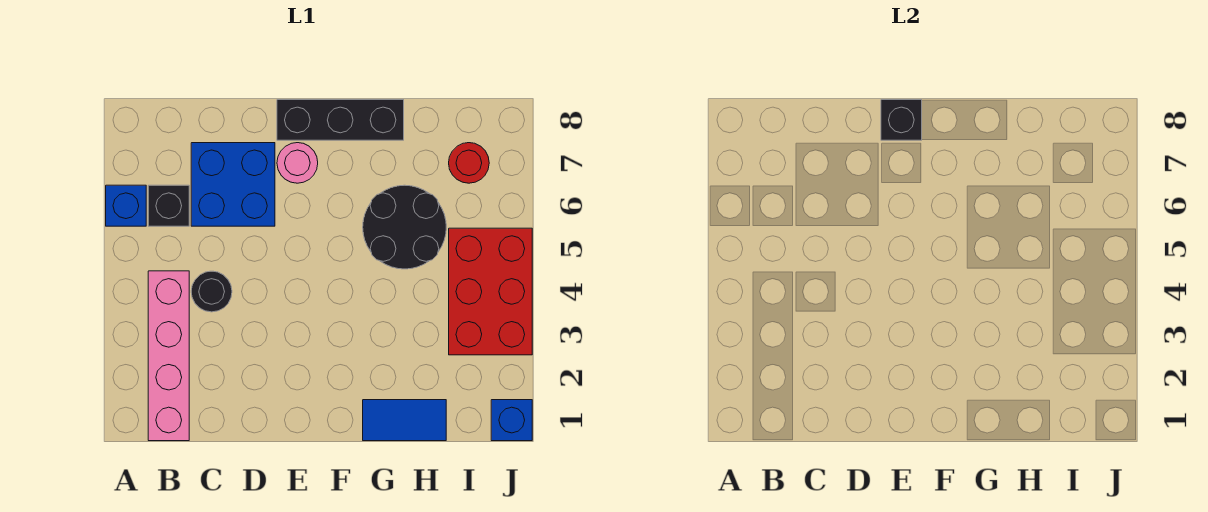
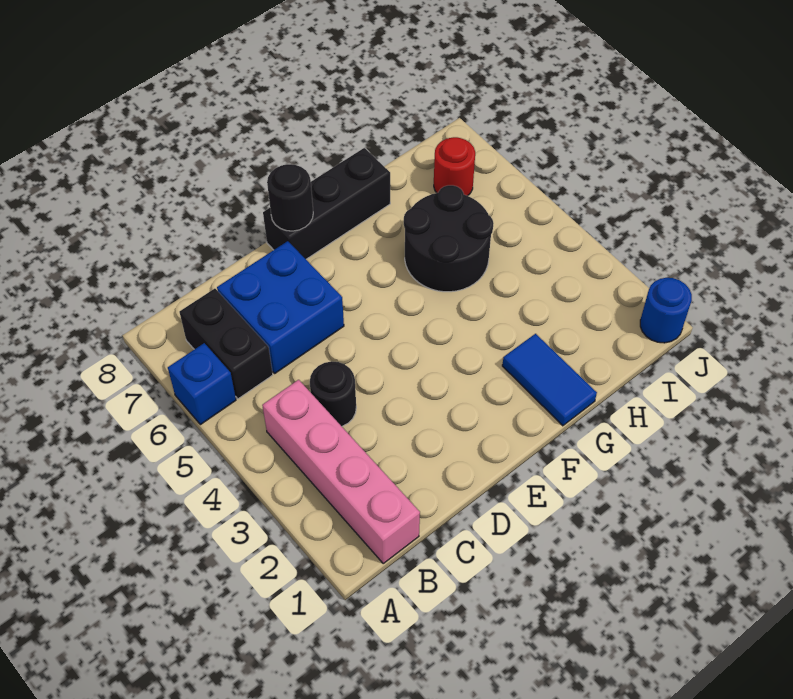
black 1x1 brick [148,185,189,226] -> black 1x2 brick [179,289,273,399]
pink 1x1 round brick [277,143,318,183] -> none
black 1x1 brick [881,100,922,140] -> black 1x1 round brick [267,164,313,231]
blue 1x2 tile [363,400,446,441] -> blue 1x2 tile turned to [502,334,597,426]
red 2x3 brick [449,228,532,355] -> none
blue 1x1 brick [491,400,532,441] -> blue 1x1 round brick [640,278,692,343]

